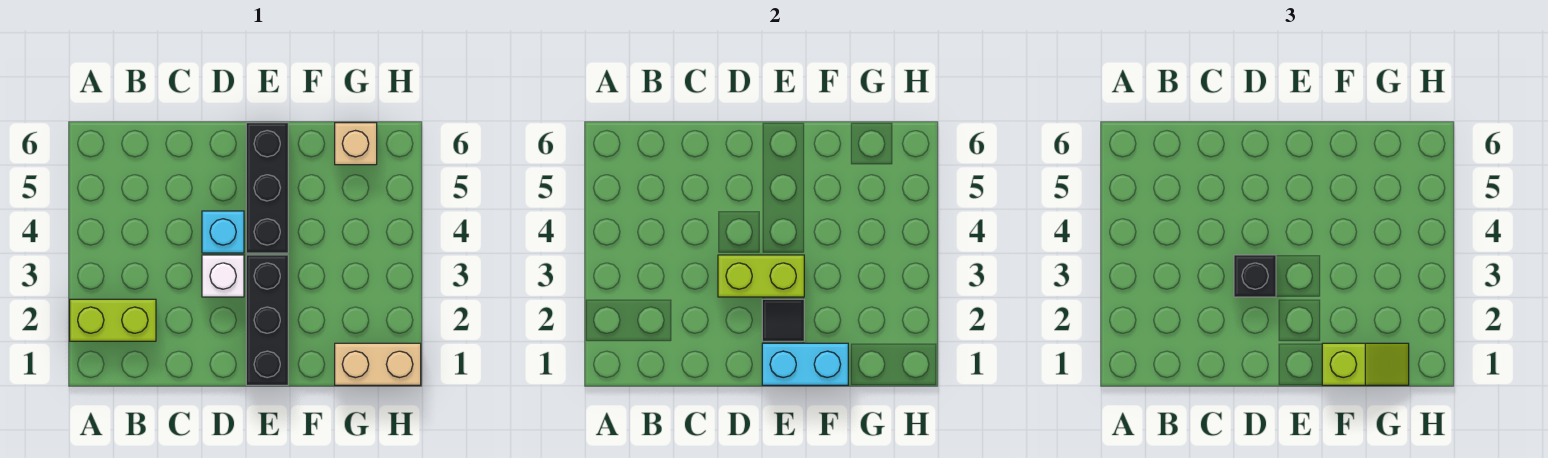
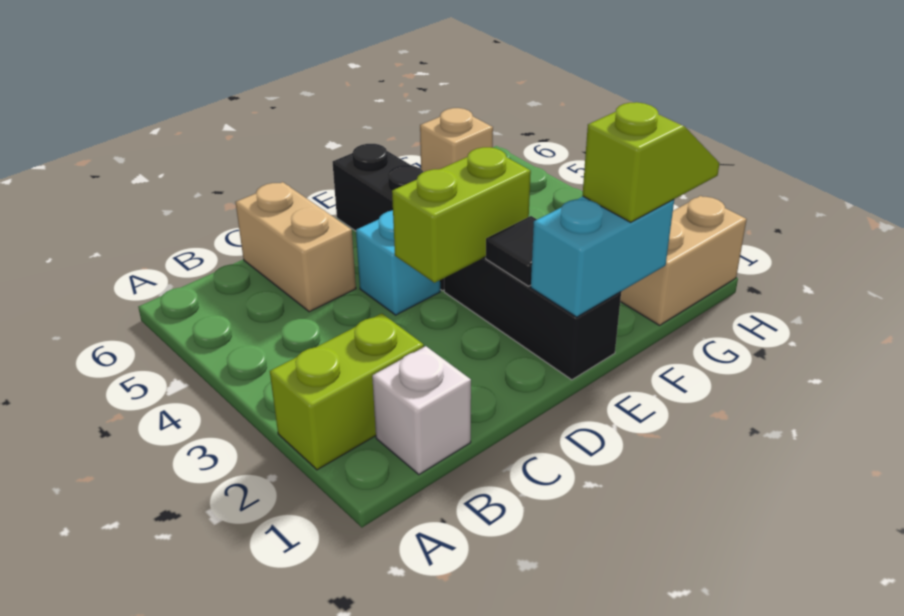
none -> tan 1x2 brick [235,182,356,312]
white 1x1 brick [202,255,244,297] -> white 1x1 brick moved to [372,346,471,475]
black 1x1 brick [1234,255,1276,297] -> none

